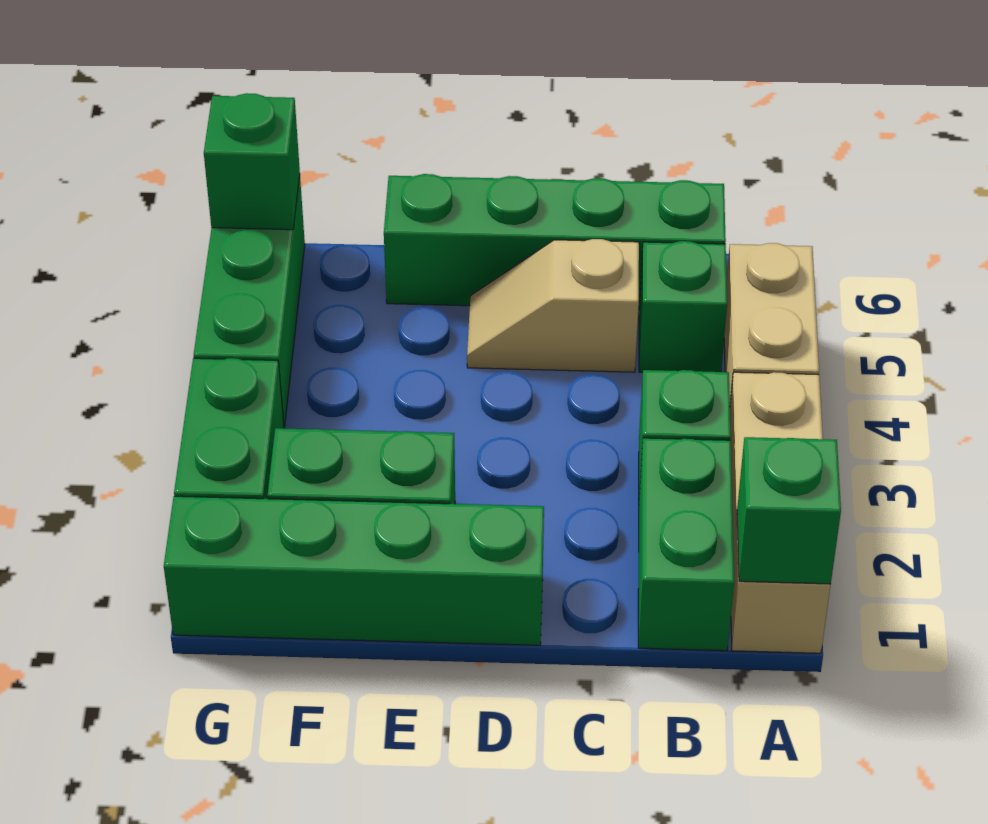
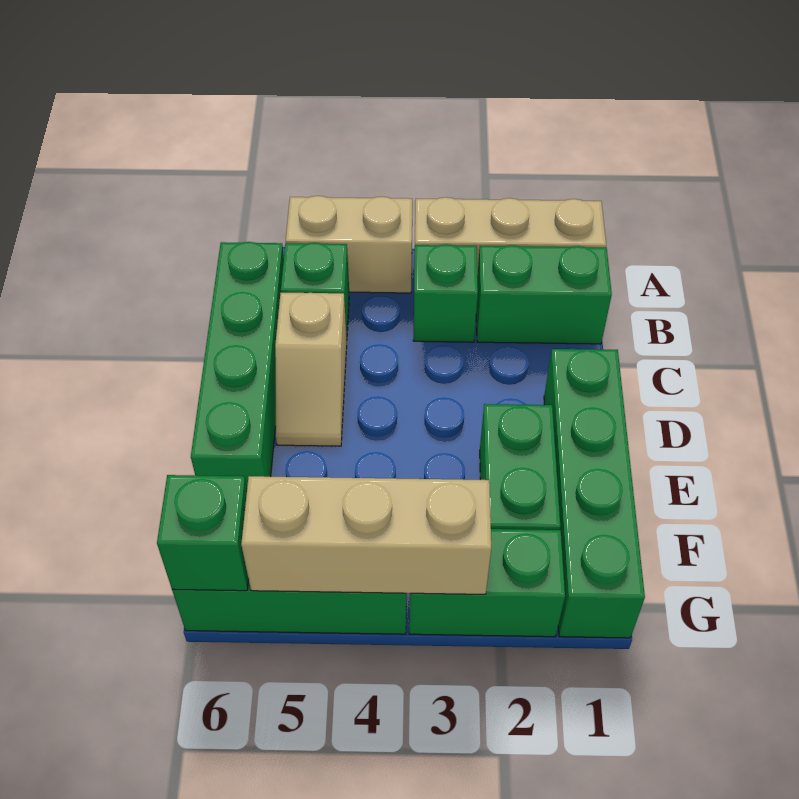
green 1x1 brick [737,437,841,584] -> none
none -> tan 1x3 brick [241,476,491,594]

